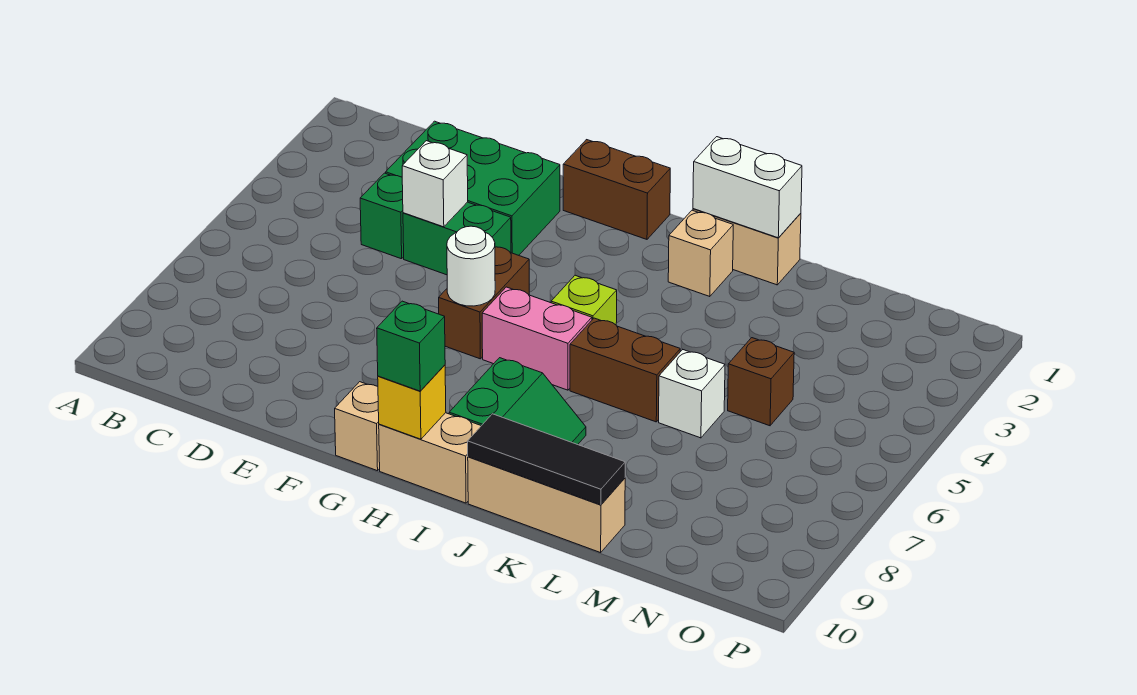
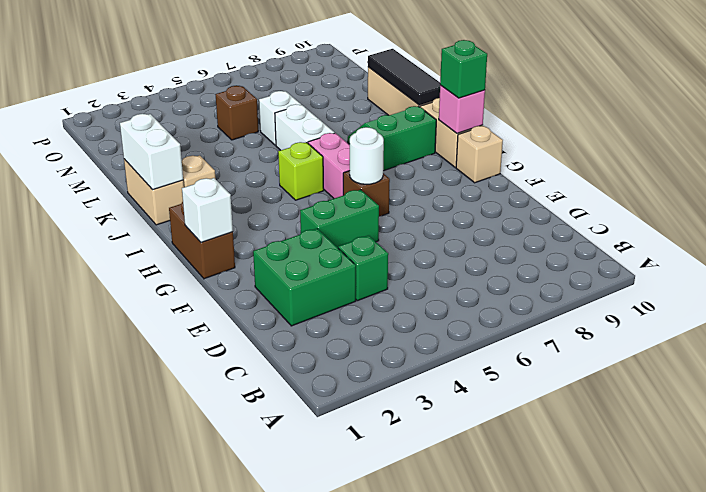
green 2x3 brick [386,121,560,255] -> green 2x2 brick [253,229,356,326]
green 1x2 brick [403,202,511,275] -> green 1x2 brick turned to [300,190,379,248]
white 1x1 brick [402,141,468,227] -> white 1x1 brick moved to [182,178,233,243]
brown 1x2 brick [439,247,529,359] -> brown 1x1 brick [343,171,390,216]
yellow 1x1 brick [378,365,446,439] -> pink 1x1 brick [439,85,485,133]
brown 1x2 brick [570,318,680,422] -> white 1x2 brick [275,104,335,150]

